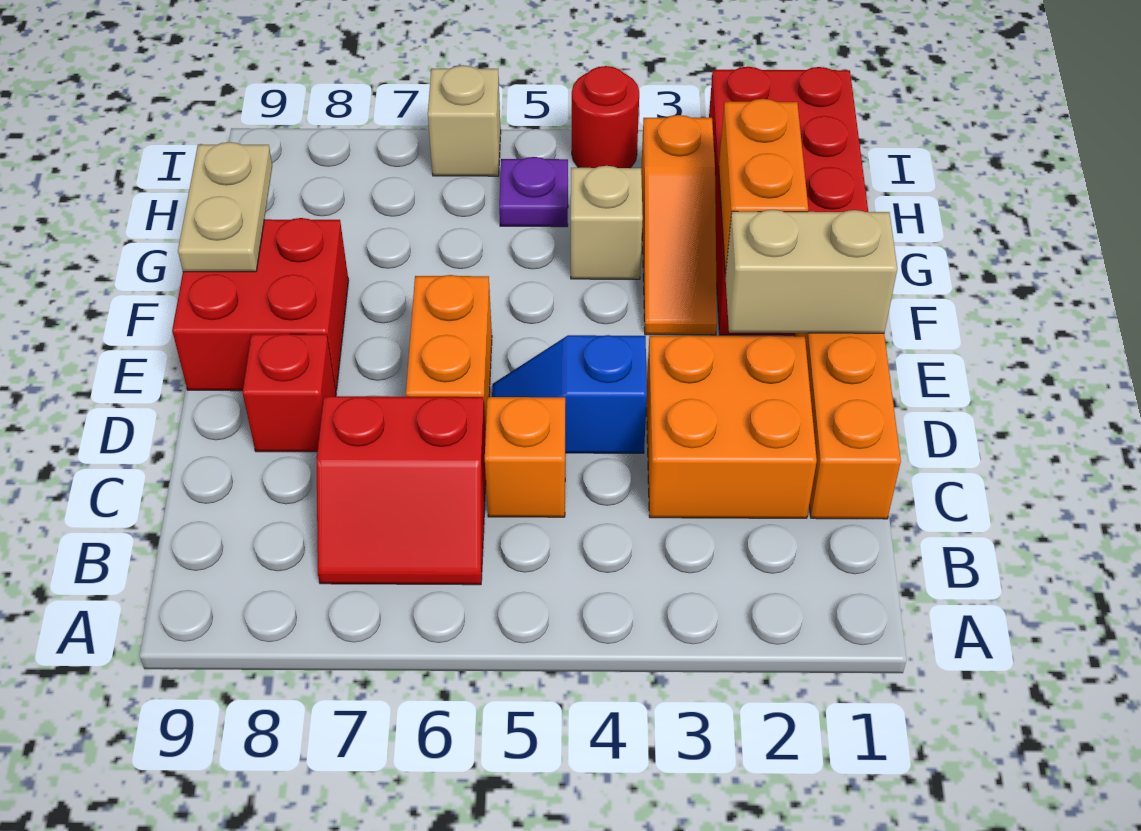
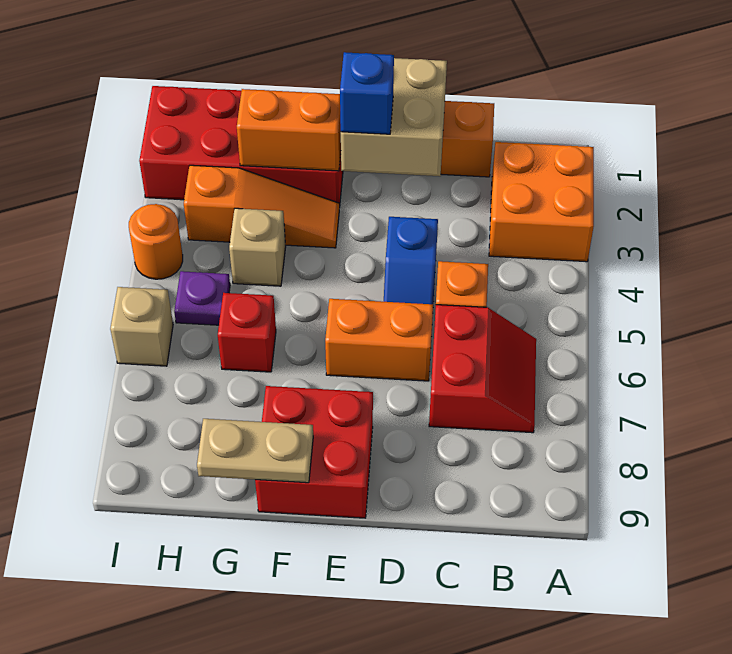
orange 2x2 brick [647,336,817,518] -> orange 2x2 brick moved to [489,142,594,262]
red 1x1 brick [243,334,336,452] -> red 1x1 brick moved to [218,293,276,372]
tan 1x2 brick [725,210,897,333] -> tan 2x2 brick [341,58,447,176]
none -> blue 1x1 brick [340,52,394,134]
red 1x1 round brick [572,66,639,168] -> orange 1x1 round brick [129,204,183,279]

